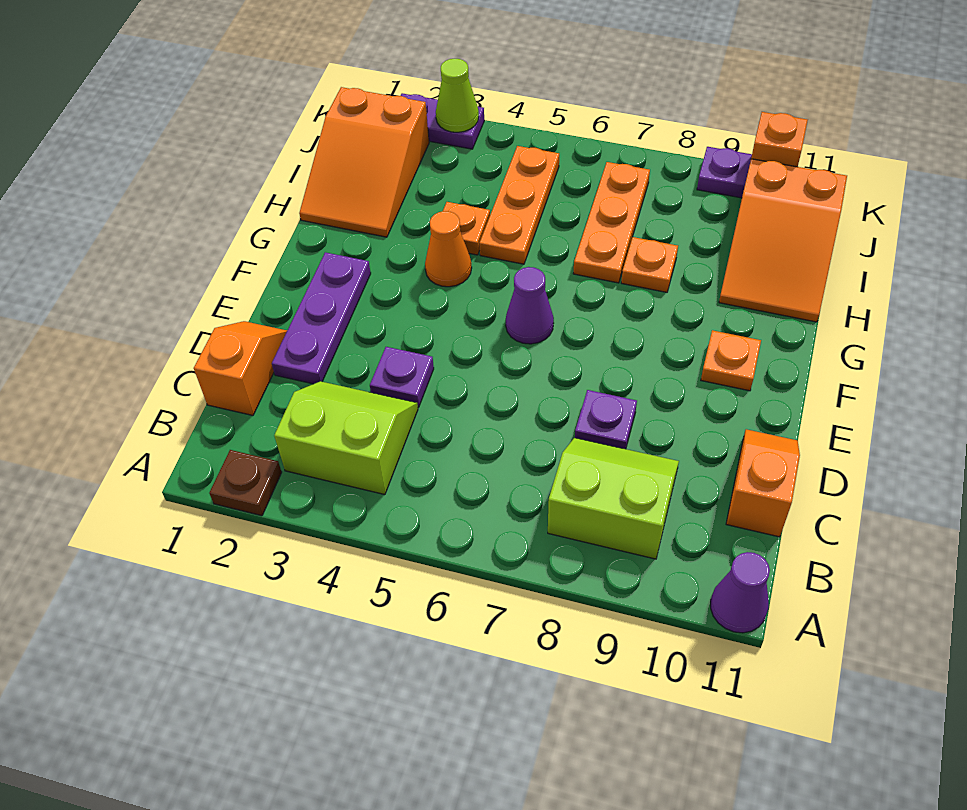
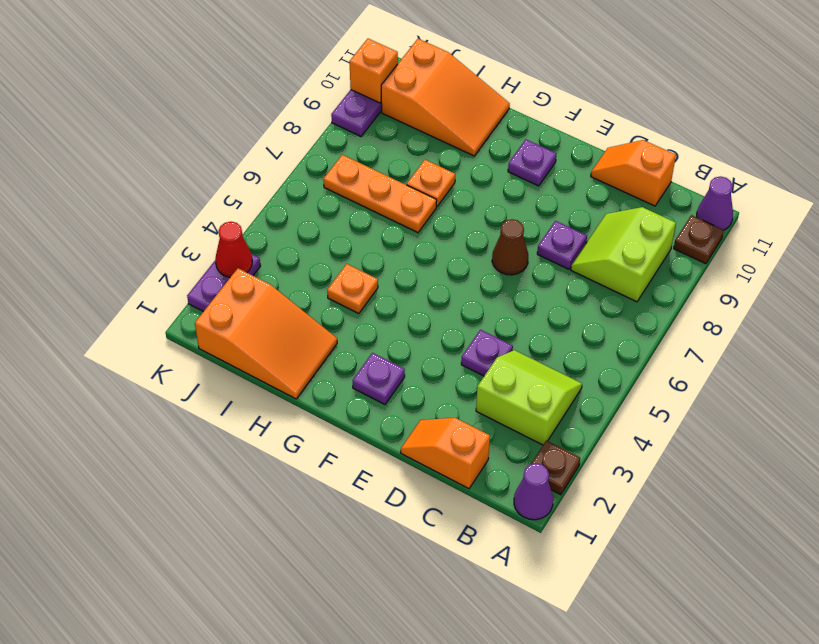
none -> brown 1x1 plate [674,215,724,264]
lime 2x2 slope [274,381,418,495] -> lime 2x2 slope turned to [476,350,582,445]
purple 1x3 plate [272,252,371,384] -> purple 1x1 plate [352,353,405,404]
none -> brown 1x1 cone [492,219,528,275]
purple 1x1 cone [506,267,554,344] -> purple 1x1 cone moved to [514,463,553,520]
orange 1x1 plate [701,330,761,391] -> purple 1x1 plate [508,140,556,186]
orange 1x1 cone [425,211,472,287] -> none
orange 1x3 plate [479,146,559,264] -> none
lime 1x1 cone [436,59,479,132] -> red 1x1 cone [215,222,253,277]

